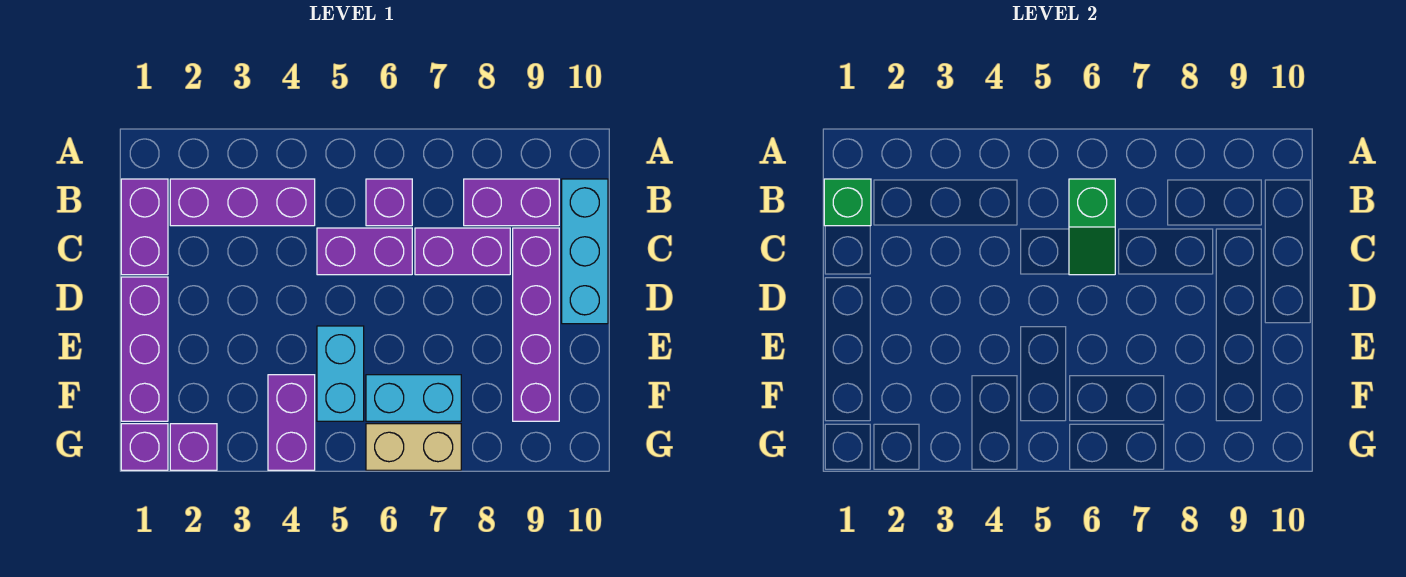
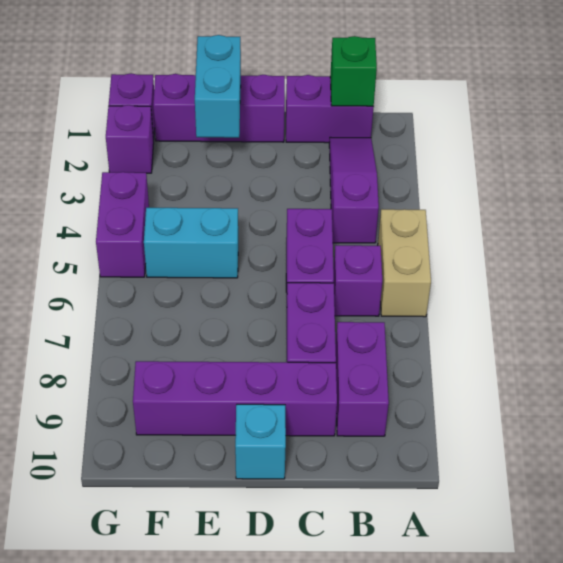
purple 1x3 brick [170,179,315,226] -> purple 1x3 slope [329,137,379,243]
green 1x2 slope [1069,179,1115,275] -> none
cyan 1x3 brick [562,179,608,324] -> cyan 1x1 brick [235,404,286,479]
purple 1x2 brick [268,375,315,470] -> purple 1x2 brick turned to [96,172,149,277]
cyan 1x2 brick [366,375,461,421] -> cyan 1x2 brick moved to [195,35,241,138]
tan 1x2 brick [366,424,461,470] -> tan 1x2 brick moved to [378,209,431,317]

